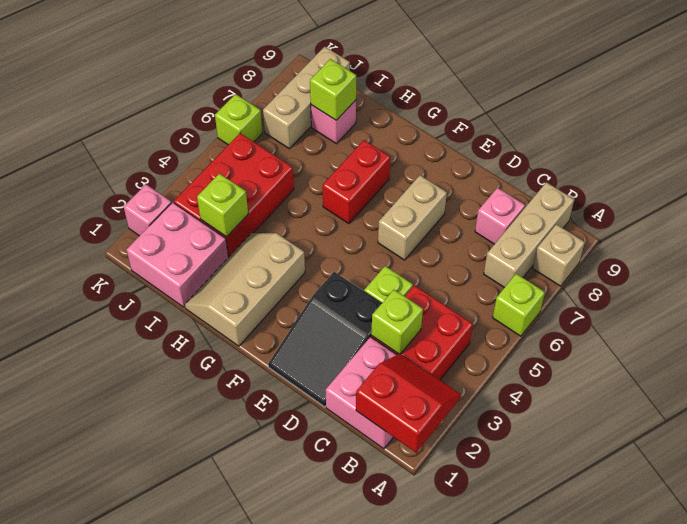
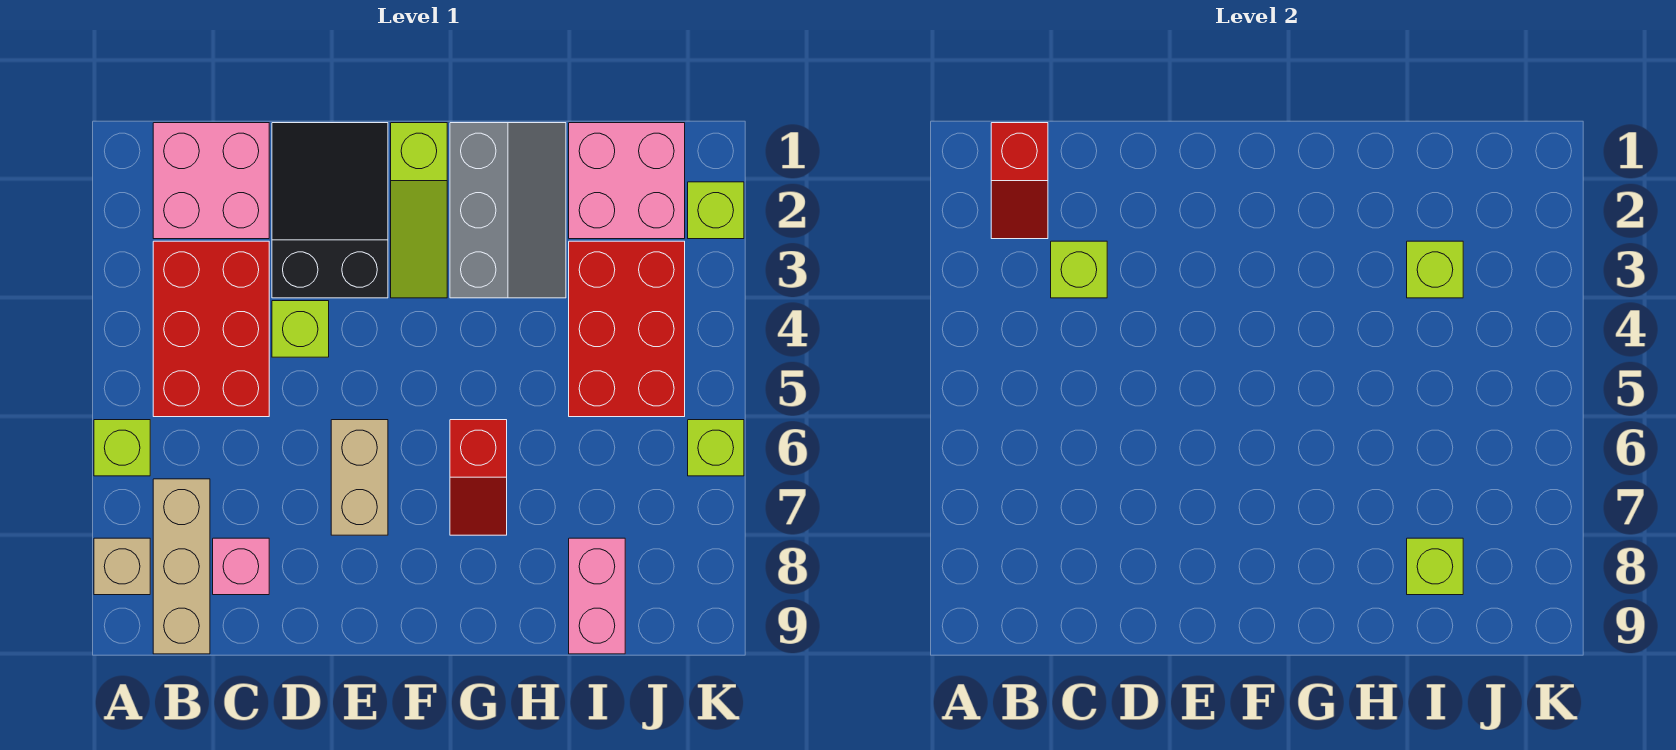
red 2x2 slope [356,354,461,453] -> red 1x2 slope [991,123,1048,239]
red 2x2 brick [371,285,473,380] -> red 2x3 brick [153,241,269,417]
none -> lime 1x3 slope [391,123,447,298]
tan 2x3 slope [185,233,305,346] -> grey 2x3 slope [450,123,566,298]
red 1x2 brick [323,140,390,224] -> red 1x2 slope [450,420,507,535]
pink 1x1 brick [311,100,356,144] -> pink 1x2 brick [569,538,625,654]
tan 1x3 brick [263,47,350,149] -> none
pink 1x1 brick [124,184,171,236] -> lime 1x1 brick [688,182,744,239]

